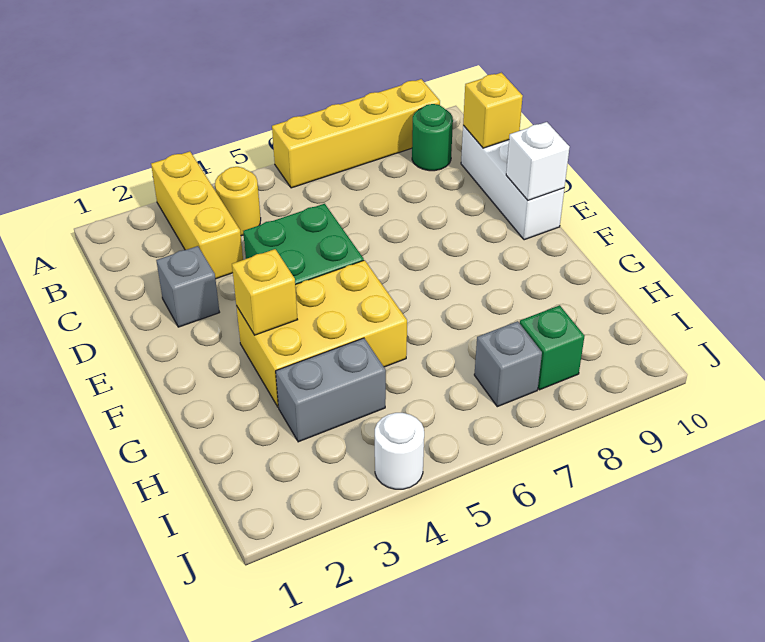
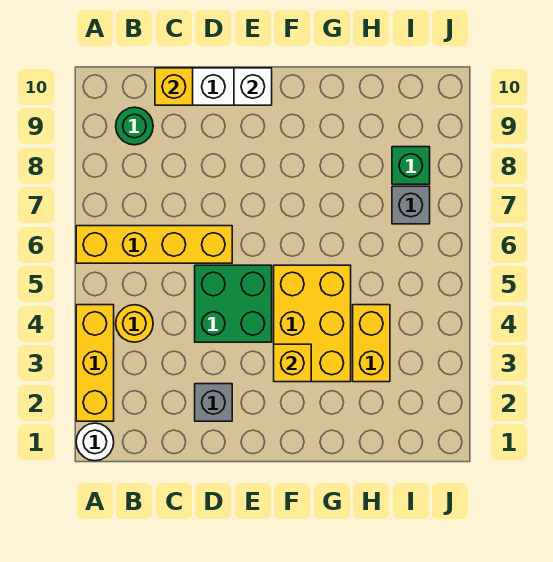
yellow 1x3 brick [151,151,243,279] -> yellow 1x3 brick turned to [76,305,114,421]
yellow 1x4 brick [272,79,440,188] -> yellow 1x4 brick turned to [76,226,232,263]
grey 1x2 brick [276,338,386,442] -> yellow 1x2 brick [353,305,390,382]
white 1x1 round brick [375,413,424,489] -> white 1x1 round brick moved to [76,423,114,461]

